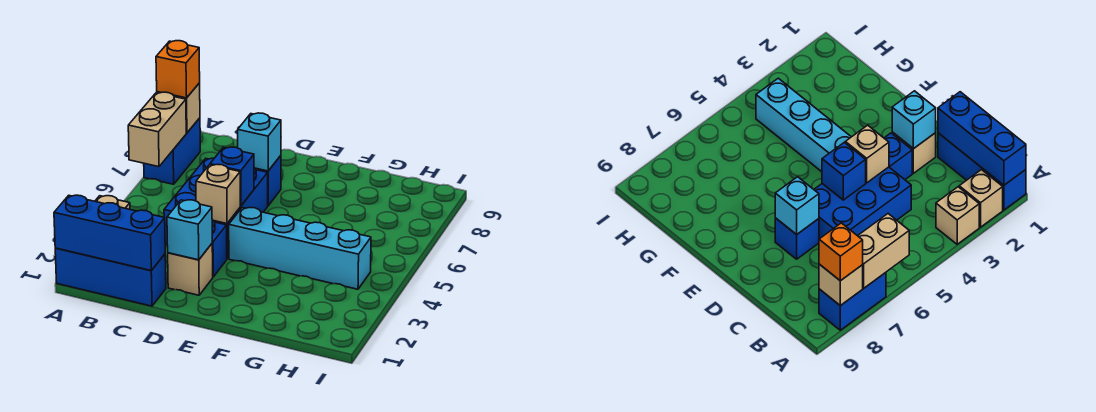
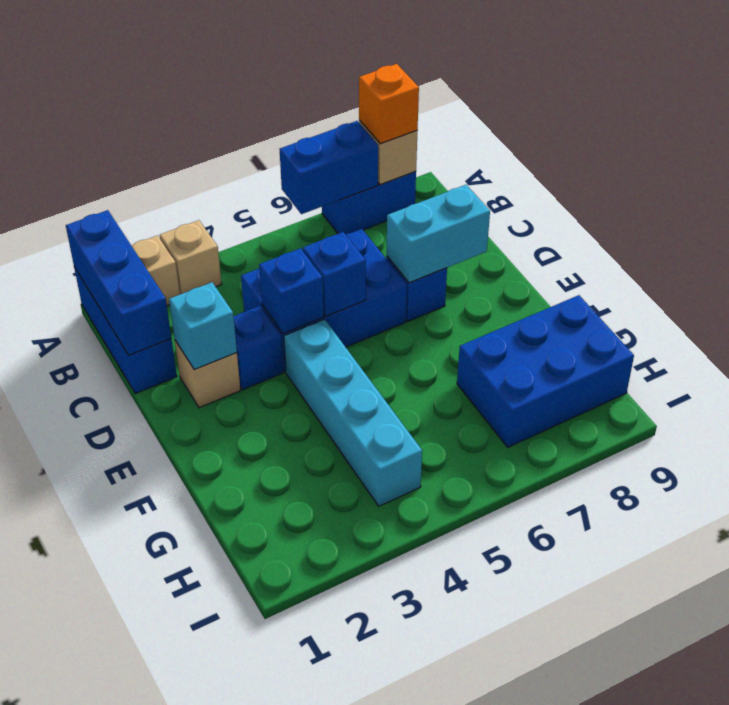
tan 1x2 brick [128,92,186,167] -> blue 1x2 brick [280,121,378,214]
tan 1x1 brick [196,164,240,224] -> blue 1x1 brick [259,248,324,334]
cyan 1x1 brick [238,113,281,171] -> cyan 1x2 brick [387,185,490,283]
none -> blue 2x3 brick [457,295,634,447]

